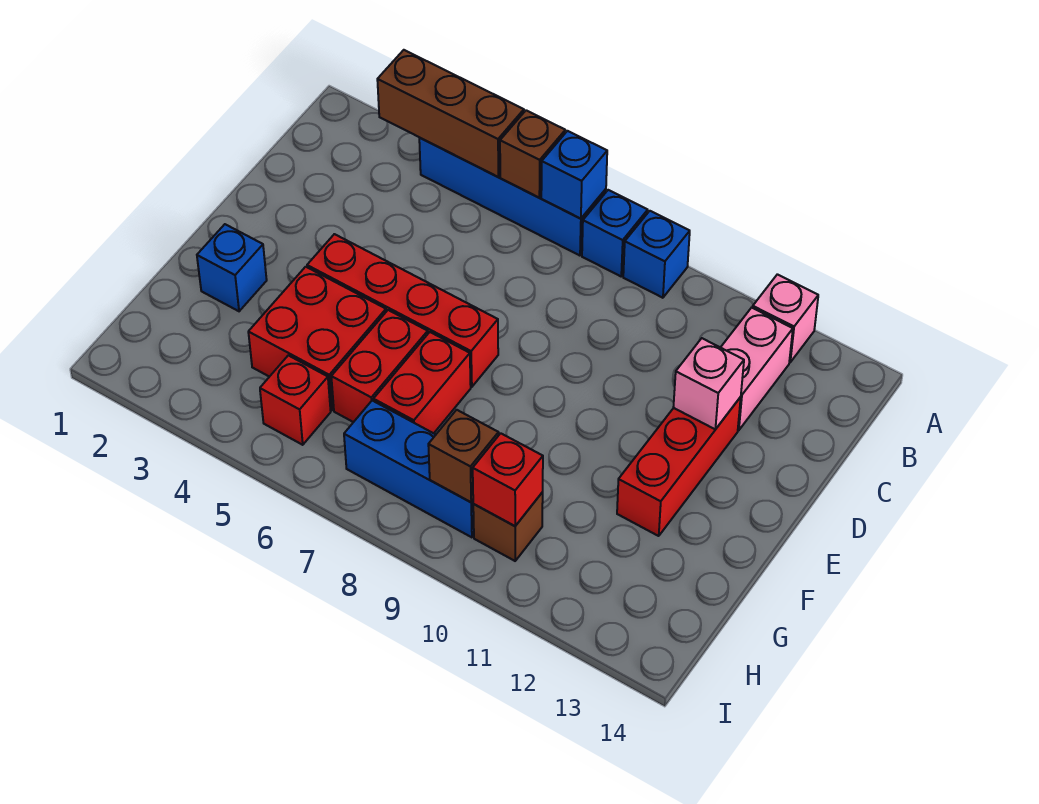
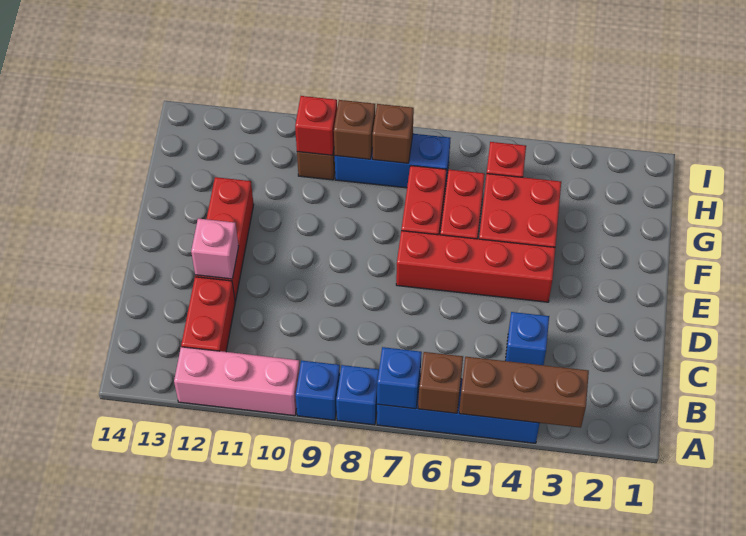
pink 1x1 brick [753,274,818,362] -> pink 1x3 brick [174,347,300,416]
pink 1x2 brick [721,308,793,430] -> red 1x2 brick [181,277,235,352]
blue 1x1 brick [197,224,267,311] -> blue 1x1 brick moved to [505,312,549,365]
none -> brown 1x1 brick [373,104,414,163]

